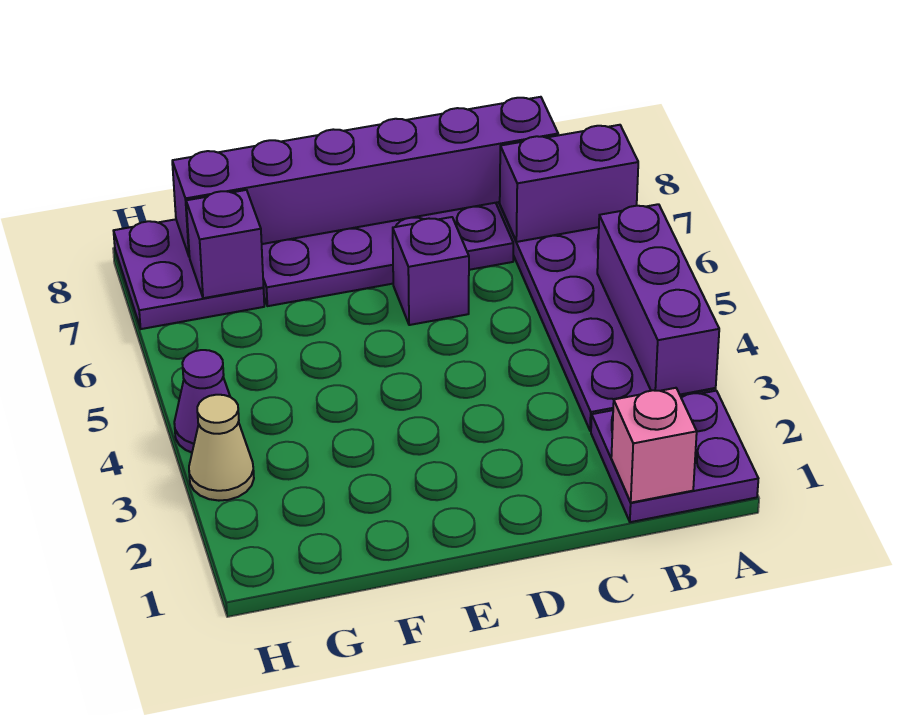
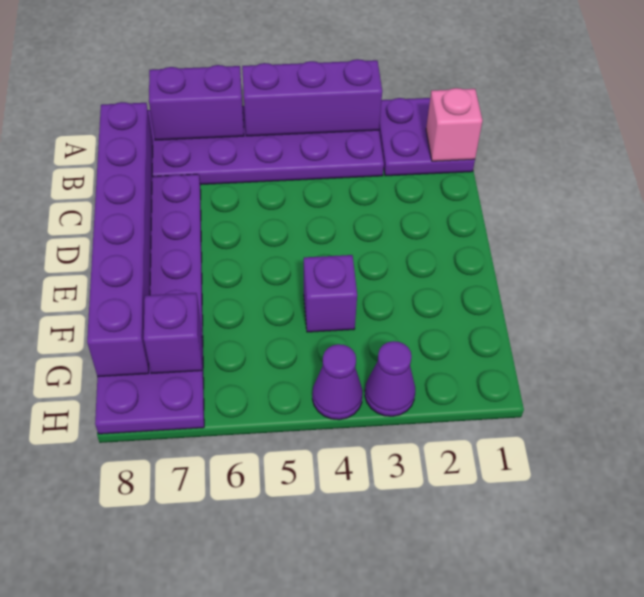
purple 1x2 brick [500,125,638,242] -> purple 1x2 brick turned to [149,65,244,140]
purple 1x1 brick [393,217,469,325] -> purple 1x1 brick moved to [304,255,357,332]
tan 1x1 cone [189,395,254,501] -> purple 1x1 cone [365,341,415,416]

